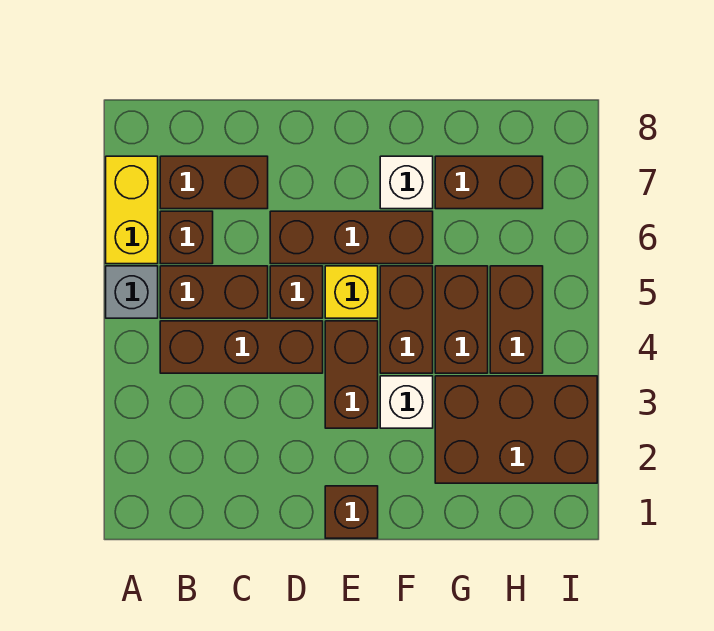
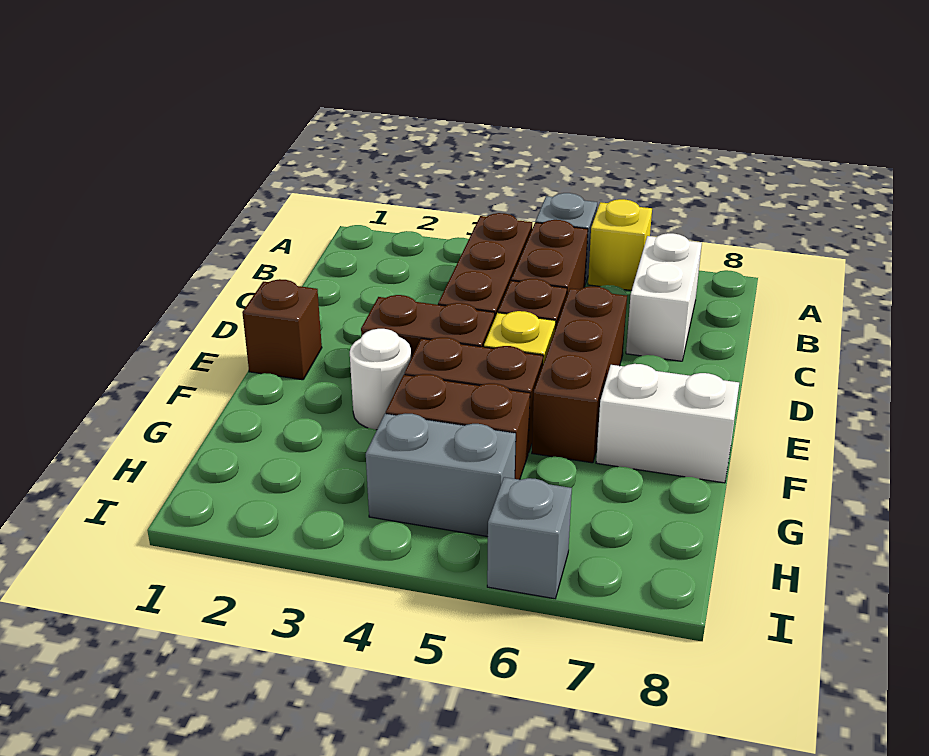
yellow 1x2 brick [106,156,158,264] -> yellow 1x1 brick [588,199,652,290]
brown 1x1 brick [160,211,213,264] -> none
brown 1x2 brick [160,156,268,209] -> white 1x2 brick [626,233,702,361]
white 1x1 brick [380,376,433,428] -> white 1x1 round brick [350,329,411,430]
white 1x1 brick [380,156,433,209] -> white 1x2 brick [596,364,739,483]
brown 2x3 brick [435,376,597,483] -> none
brown 1x2 brick [435,156,543,209] -> none
brown 1x2 brick [490,266,543,373] -> grey 1x2 brick [366,414,516,537]
none -> grey 1x1 brick [487,477,572,599]

